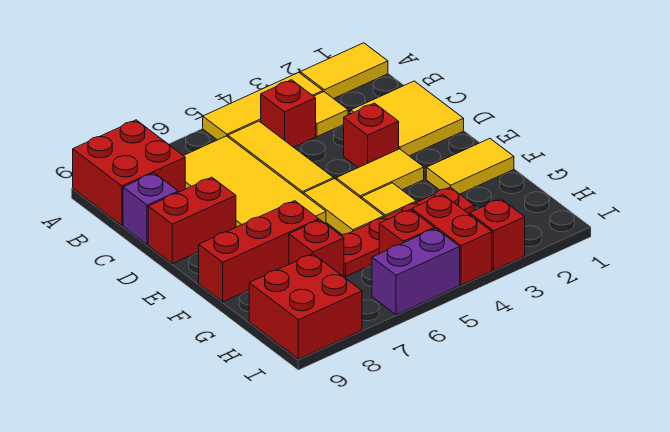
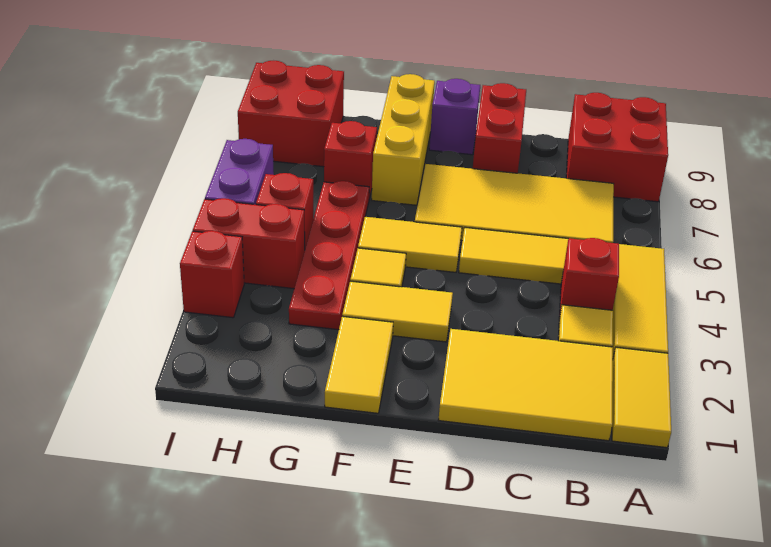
yellow 2x2 tile [351,81,464,156] -> yellow 2x3 tile [439,329,613,441]
purple 1x1 brick [123,173,178,245] -> purple 1x1 brick moved to [429,79,480,155]
red 1x1 brick [344,103,399,168] -> none
yellow 1x2 tile [336,149,424,198] -> yellow 1x2 tile turned to [342,281,453,342]
red 1x3 brick [199,201,319,302] -> yellow 1x3 brick [372,74,435,205]

